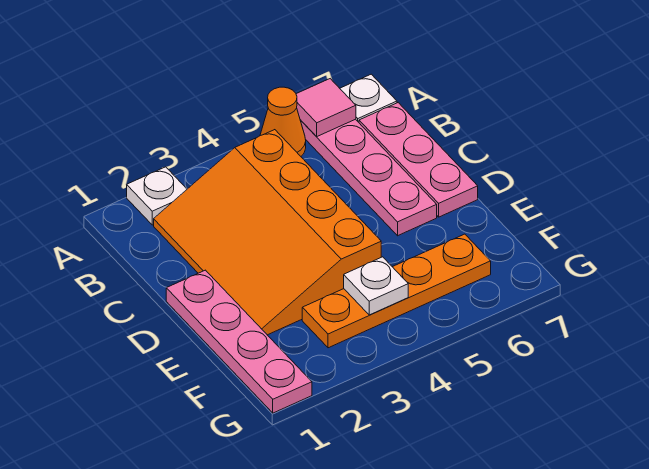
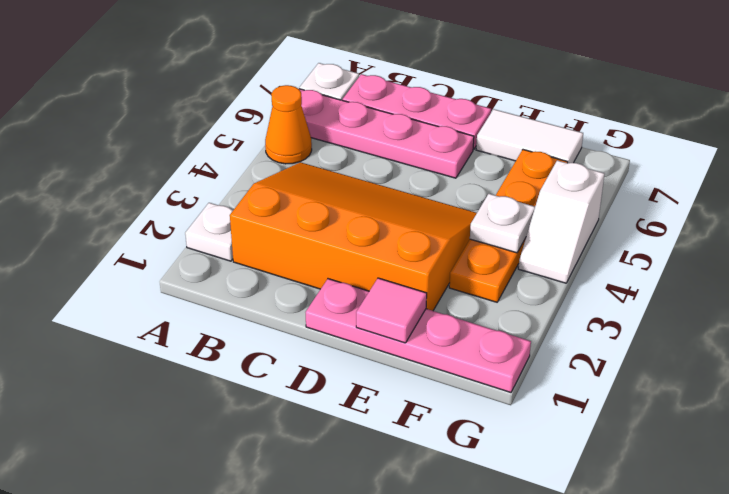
pink 1x1 tile [296,79,356,137] -> pink 1x1 tile moved to [356,278,427,343]
orange 3x4 slope [154,130,381,335] -> orange 3x4 slope turned to [230,162,477,311]
none -> white 1x2 tile [476,109,583,163]
none -> white 1x2 slope [518,160,605,283]

